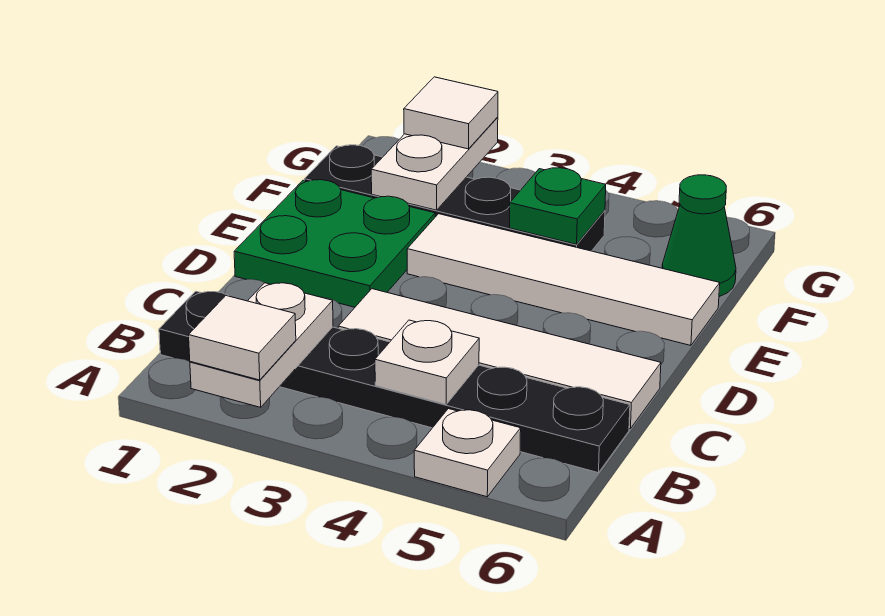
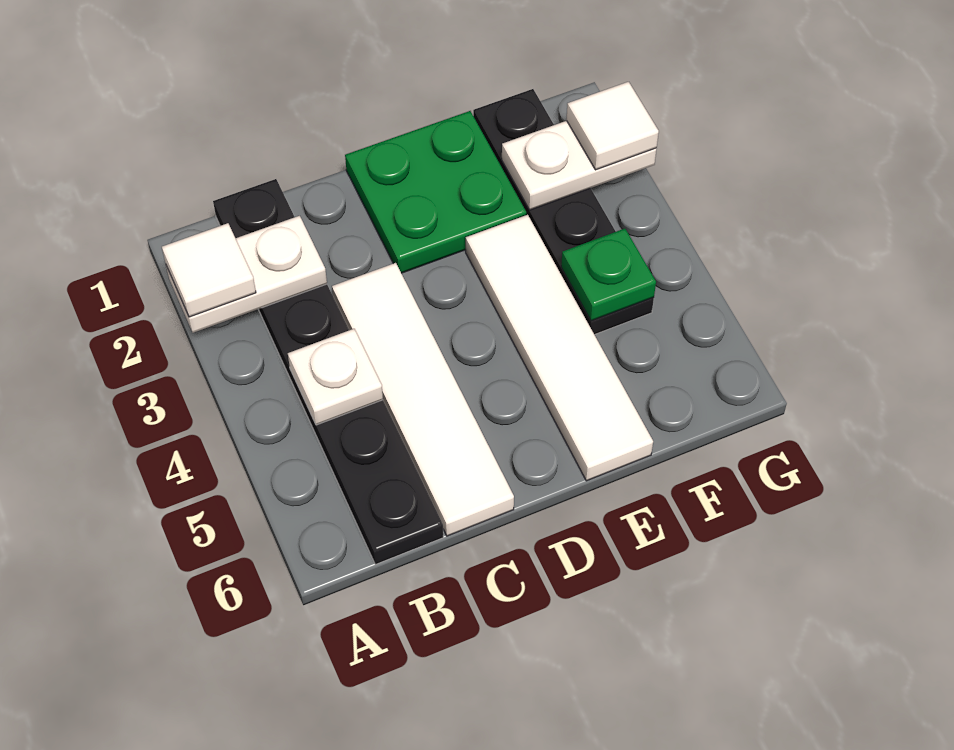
white 1x1 plate [414,409,521,497] -> none
green 1x1 cone [662,175,736,297] -> none

